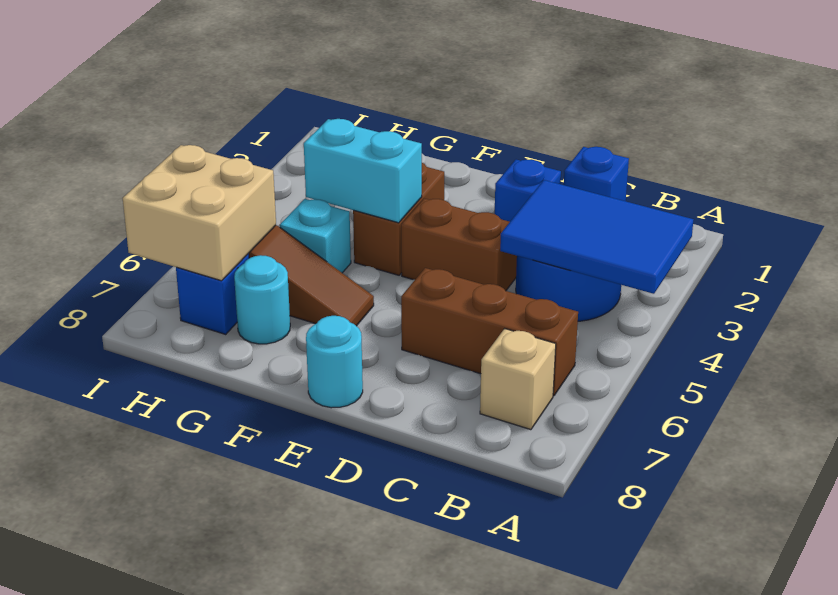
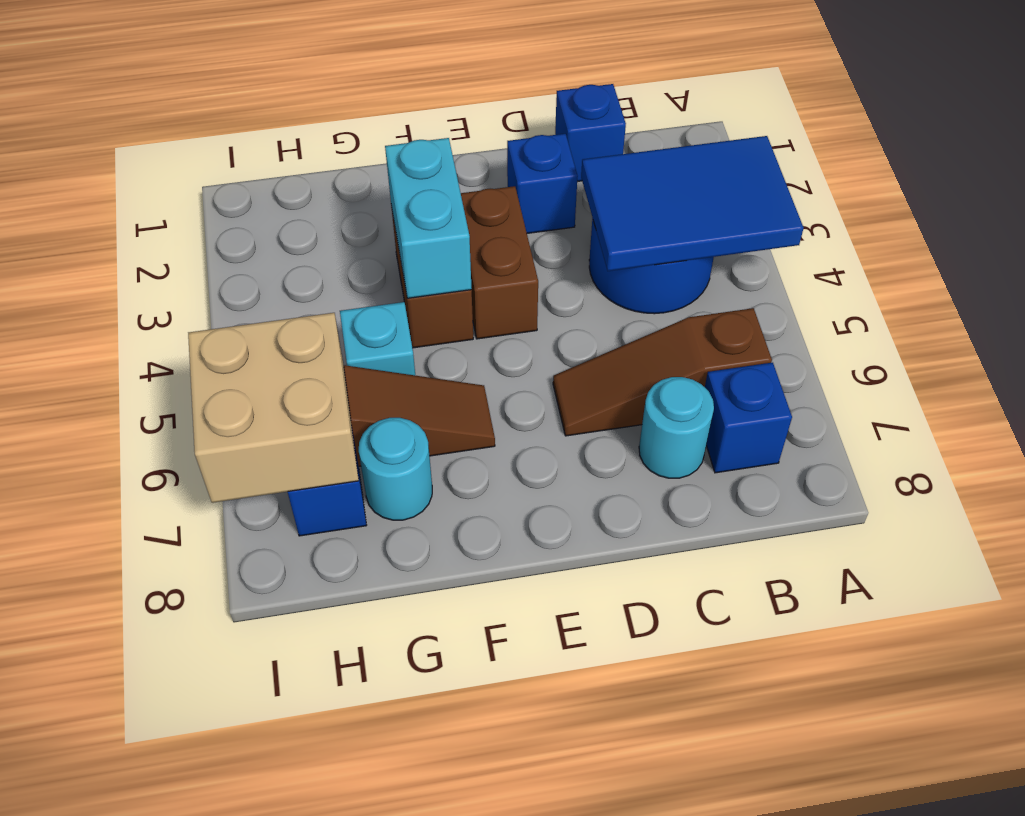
brown 1x3 brick [401,268,578,396] -> brown 1x3 slope [553,308,772,436]
tan 1x1 brick [480,329,556,430] -> blue 1x1 brick [705,363,792,473]
brown 1x2 brick [401,198,517,291] -> brown 1x2 brick turned to [461,186,538,339]
cyan 1x1 round brick [306,316,363,408] -> cyan 1x1 round brick moved to [639,377,714,478]
cyan 1x2 brick [304,119,422,223] -> cyan 1x2 brick turned to [385,138,472,298]

